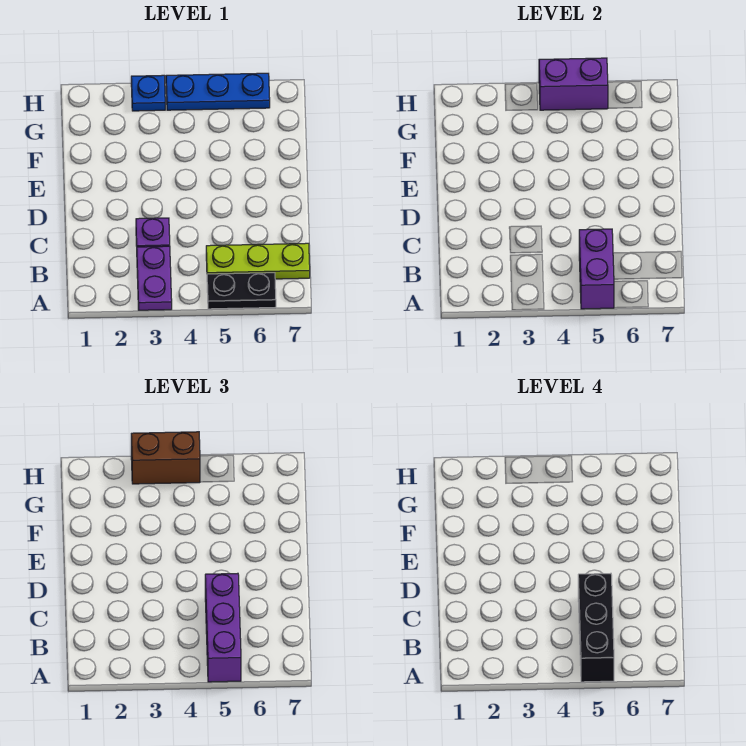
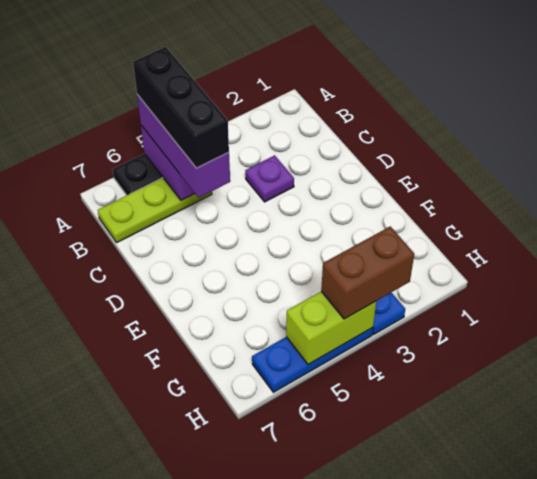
purple 1x2 plate [137,246,172,310] -> none
purple 1x2 brick [539,58,608,110] -> lime 1x2 brick [286,291,376,364]

